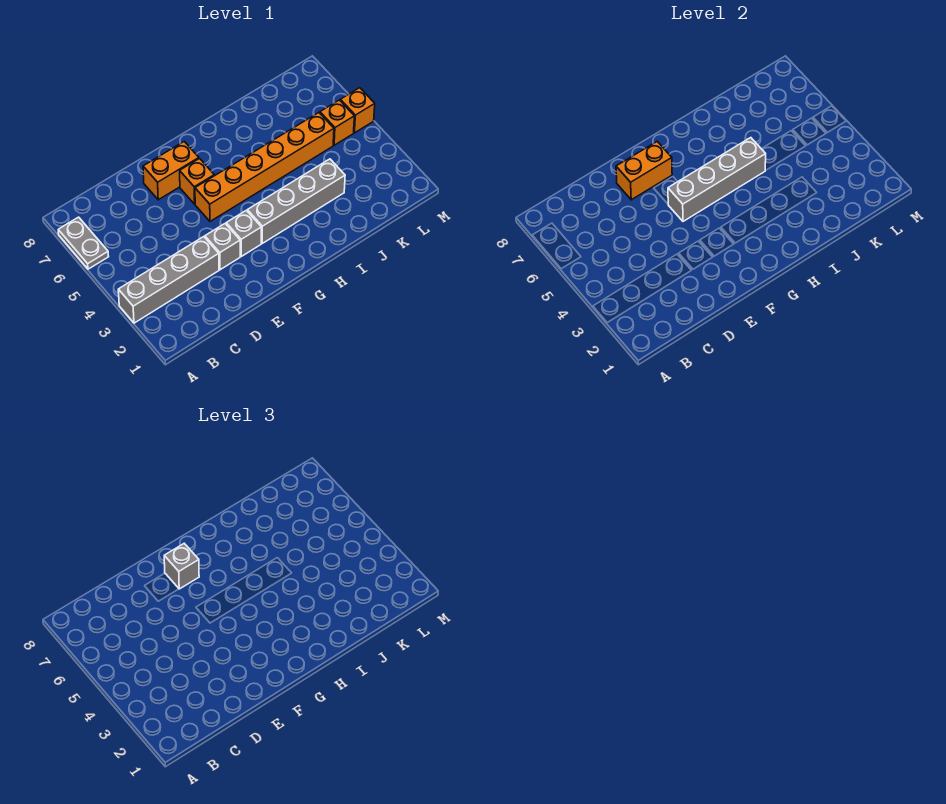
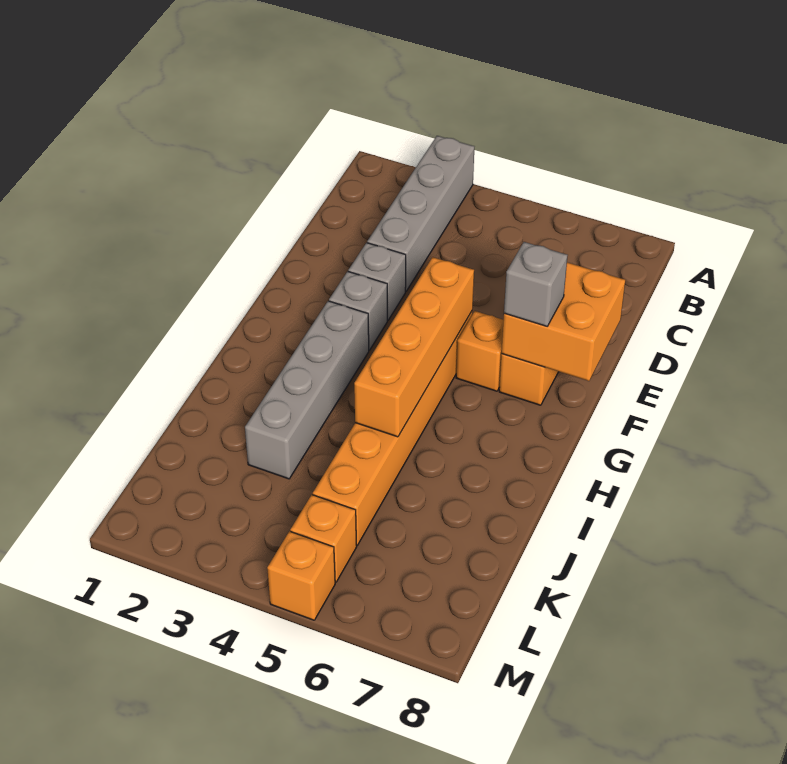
grey 1x2 plate [58,217,109,269] -> none
orange 1x2 brick [616,142,672,200] -> orange 2x2 brick [502,262,625,381]
grey 1x4 brick [668,138,766,221] -> orange 1x4 brick [354,257,474,437]

